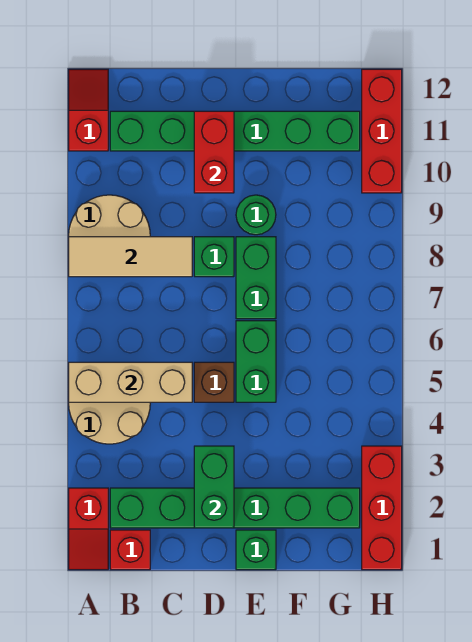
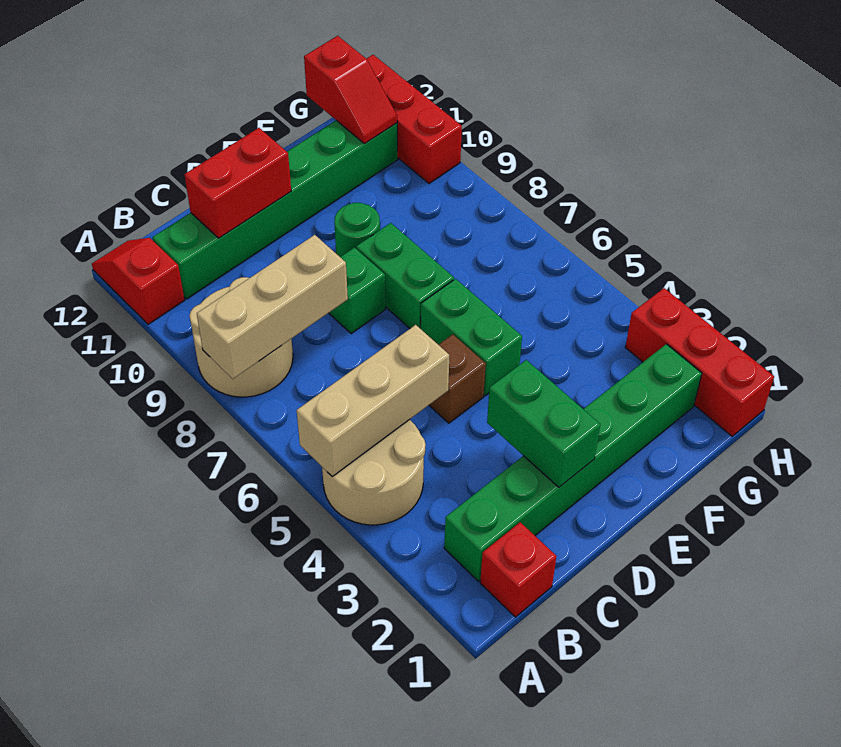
red 1x2 slope [69,488,108,570] -> red 1x2 slope moved to [304,36,397,144]
tan 1x3 tile [69,237,192,277] -> tan 1x3 brick [197,235,348,379]
red 1x2 brick [194,111,234,193] -> red 1x2 brick turned to [184,128,291,238]
green 1x1 brick [236,530,276,570] -> none

